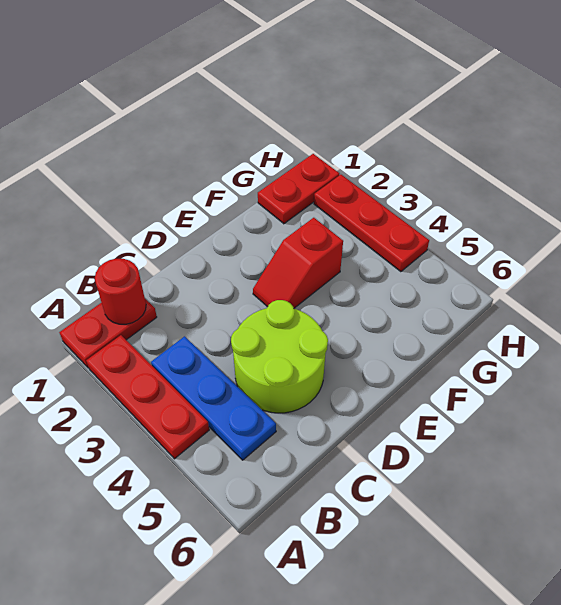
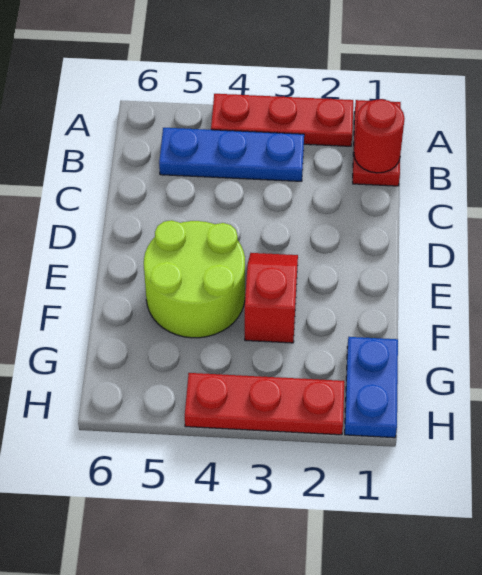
lime 2x2 round brick [231,300,328,413] -> lime 2x2 round brick moved to [144,220,245,338]
red 1x2 plate [258,154,339,224] -> blue 1x2 plate [345,337,398,438]

